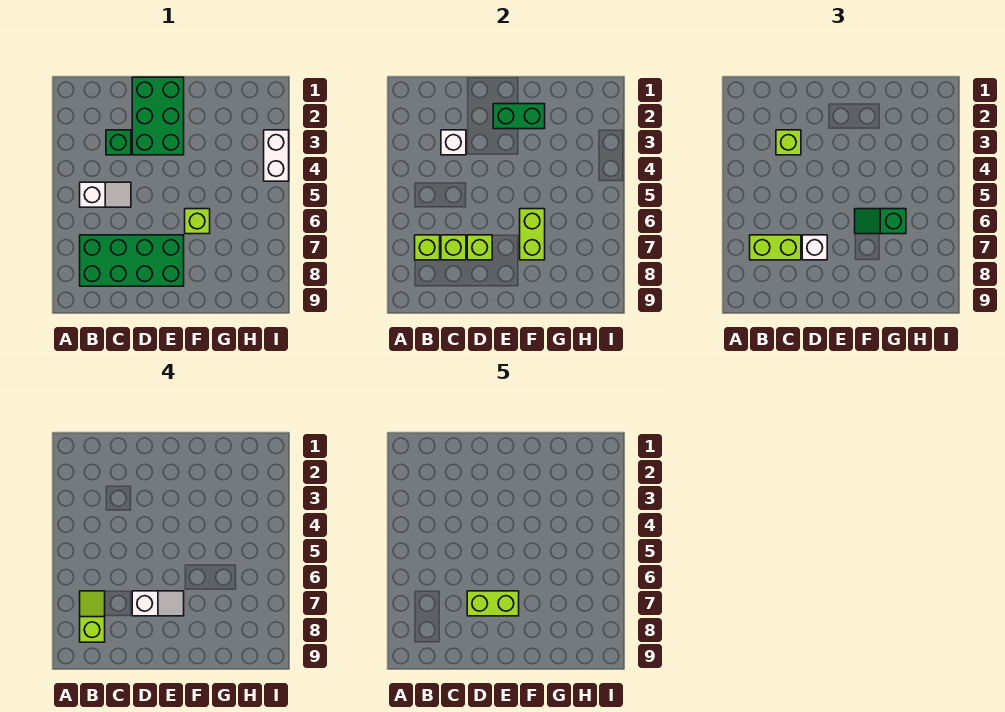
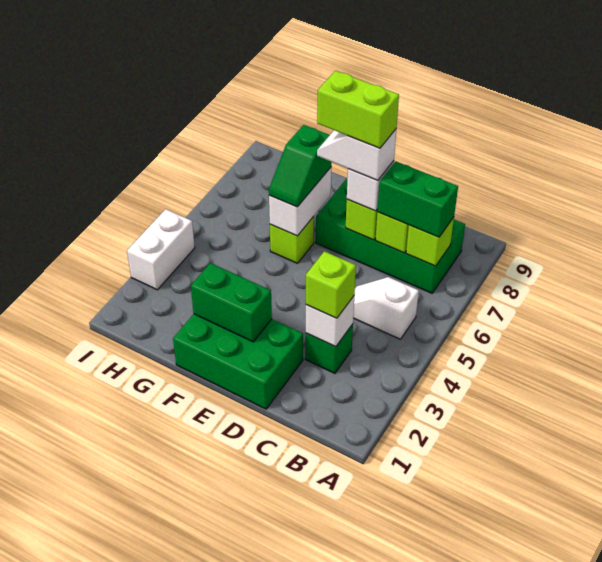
lime 1x2 brick [750,235,801,260] -> green 1x2 brick [377,161,458,237]
lime 1x2 slope [80,591,105,642] -> none
green 2x3 brick [132,77,184,155] -> green 2x3 brick turned to [173,314,303,409]
lime 1x2 brick [520,209,545,260] -> white 1x2 brick [269,168,331,236]
green 1x2 slope [855,209,906,234] -> green 1x2 slope turned to [269,125,332,207]

